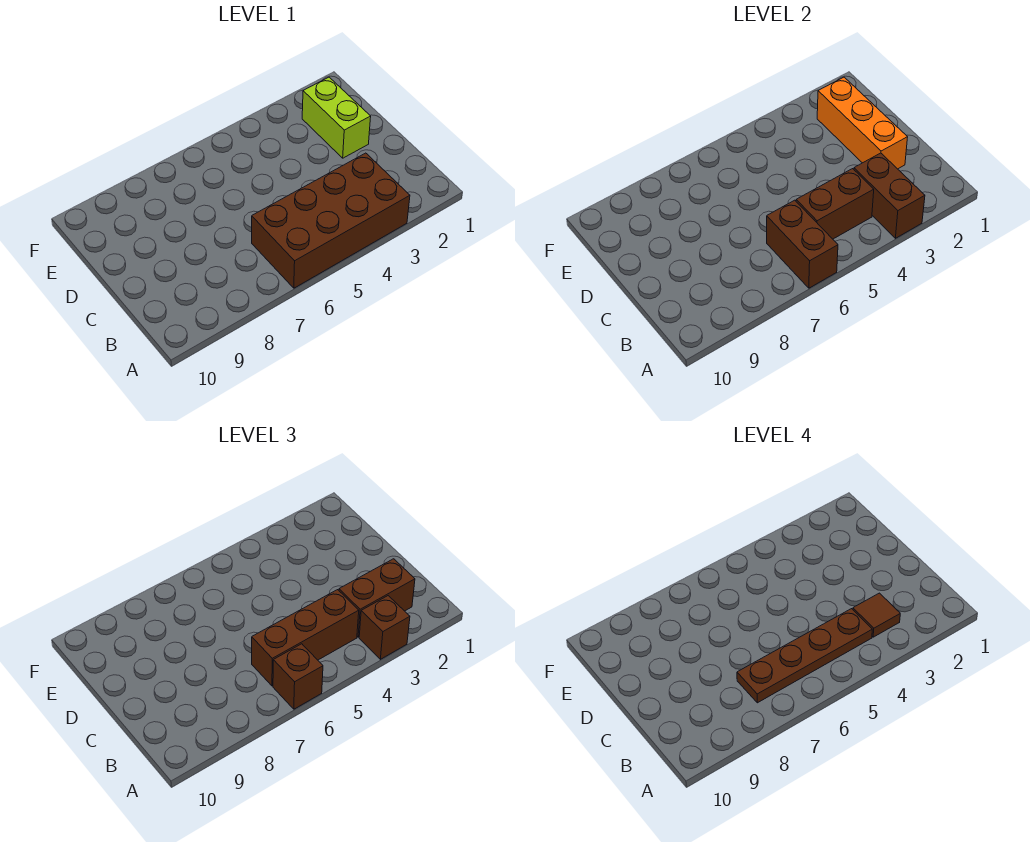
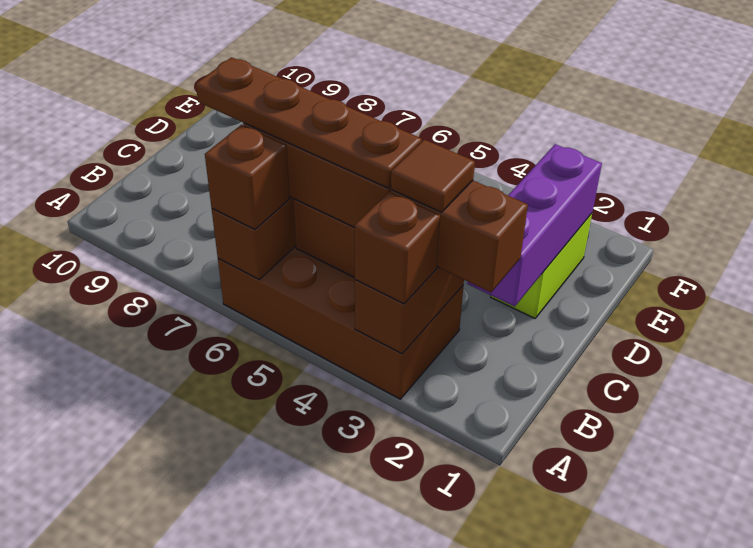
orange 1x3 brick [817,77,908,169] -> purple 1x3 brick [467,144,602,307]

